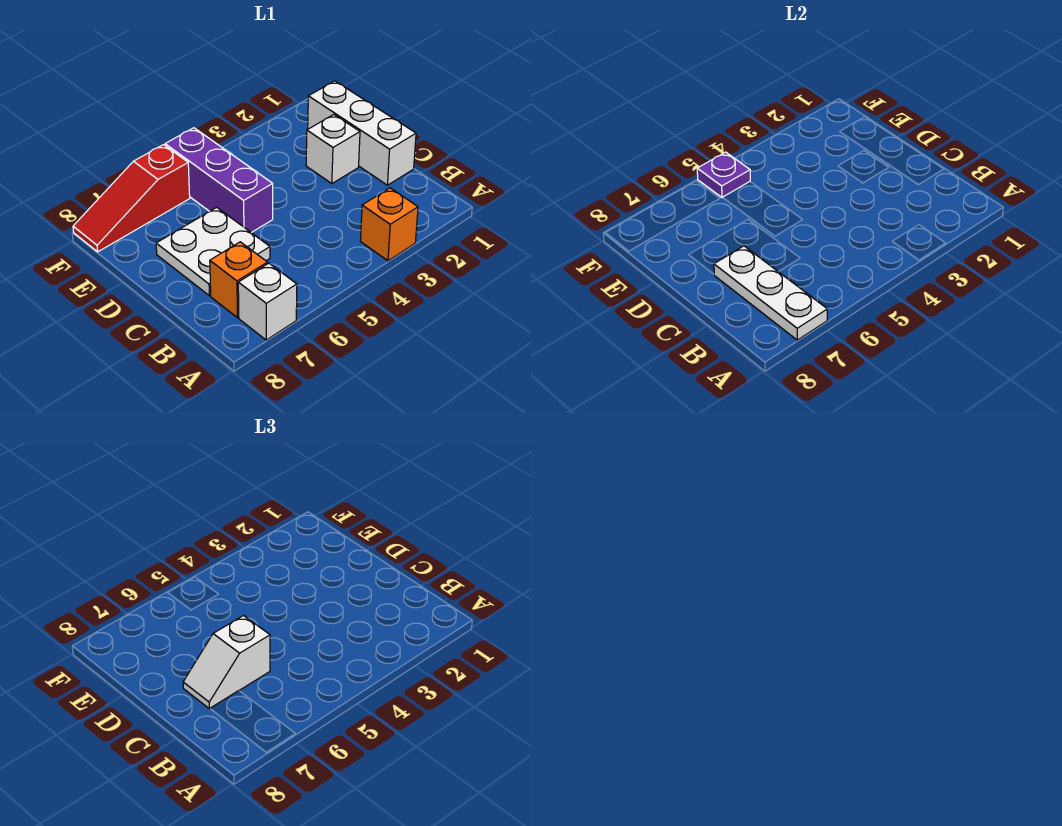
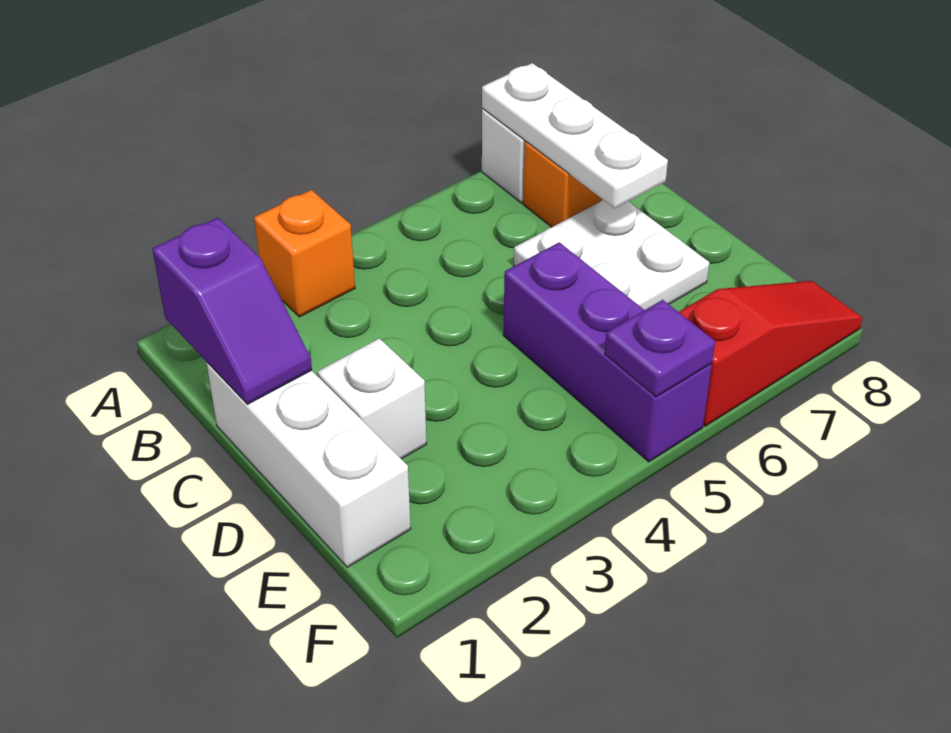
none -> purple 1x2 slope [152,218,312,404]
white 1x2 slope [183,616,270,709] -> none

